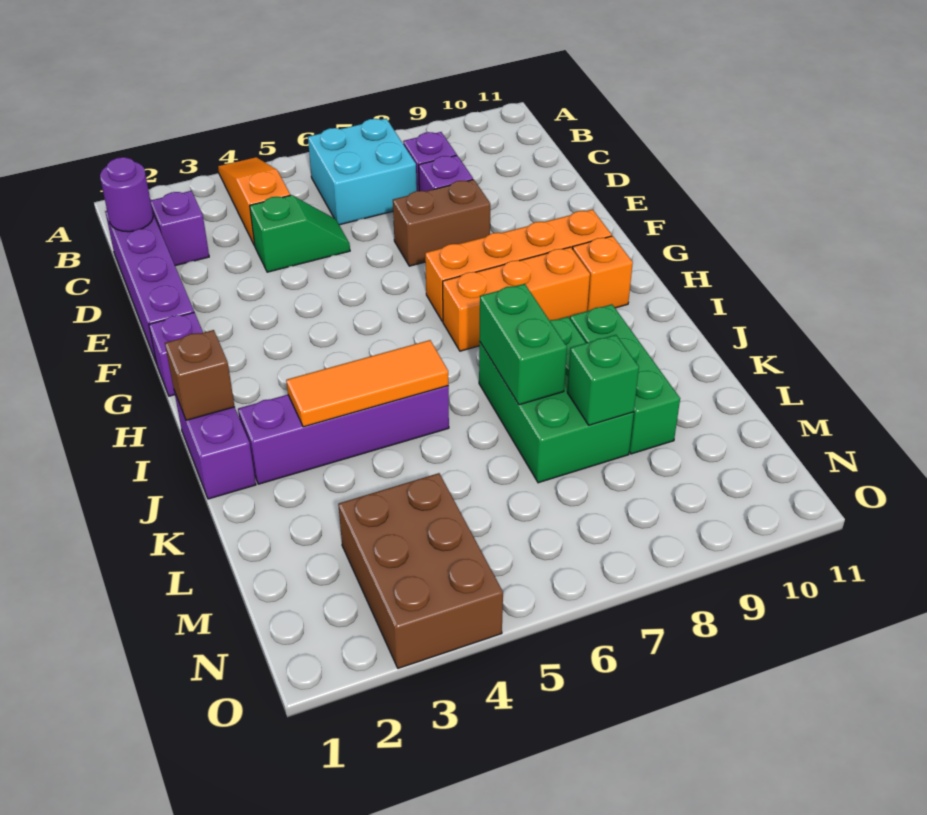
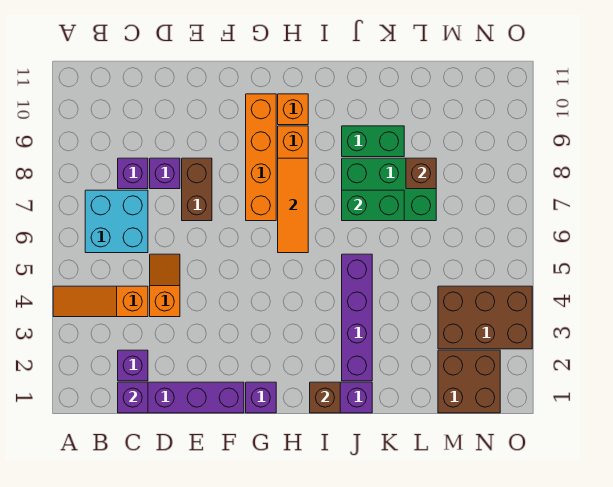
purple 1x1 round brick [100,157,153,232] -> purple 1x1 brick [118,382,148,413]
green 1x2 slope [250,195,350,272] -> orange 1x2 slope [150,254,180,317]
orange 1x3 tile [286,340,449,427] -> orange 1x3 tile moved to [278,158,308,253]
green 1x3 brick [570,304,680,454] -> green 1x2 brick [342,126,404,157]
green 1x1 brick [567,335,639,425] -> brown 1x1 brick [406,158,436,189]
none -> brown 2x2 brick [438,350,500,413]

